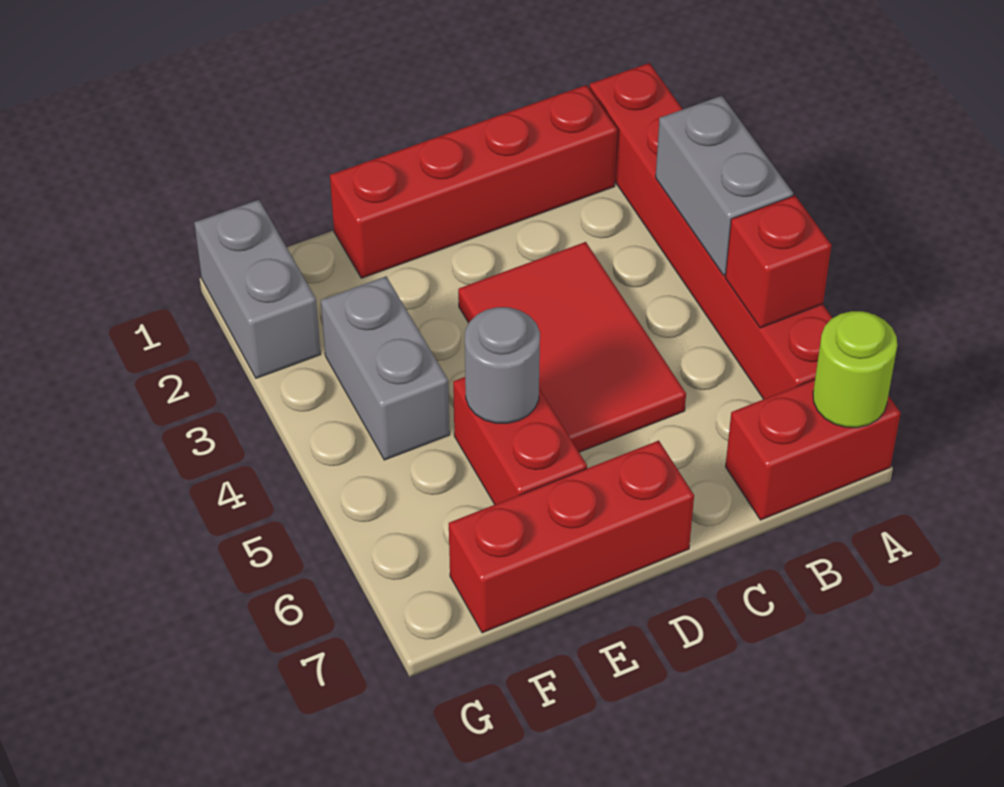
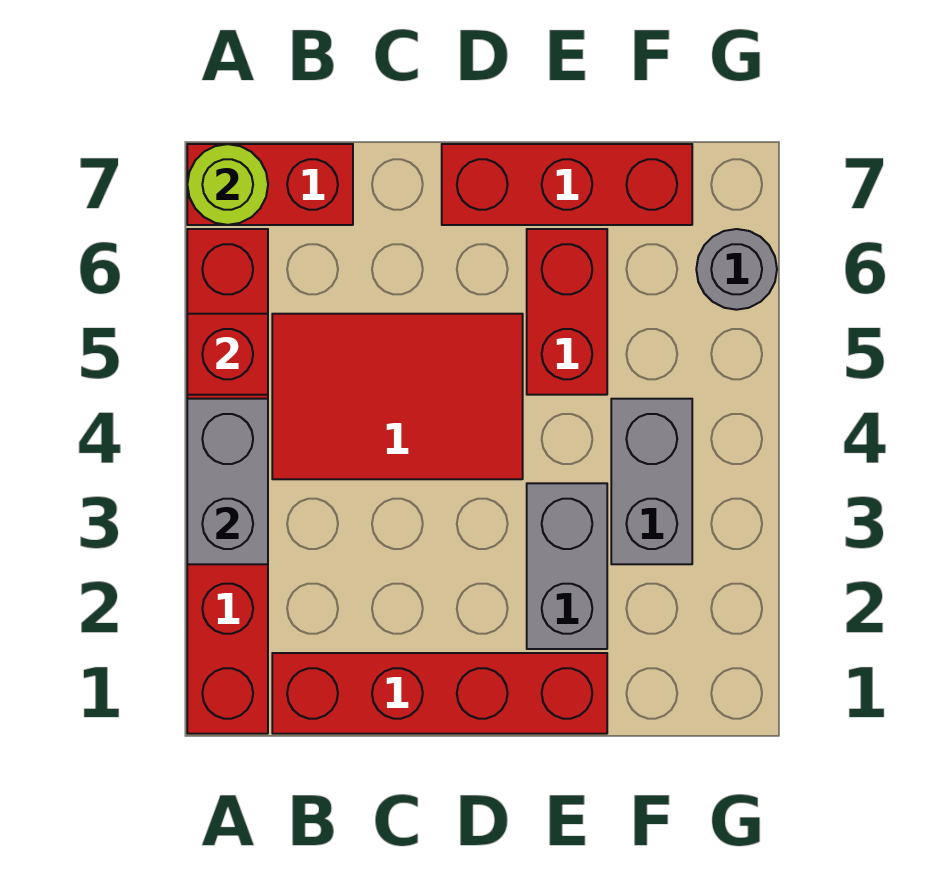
red 2x3 tile [458,242,686,452] -> red 2x3 tile turned to [272,314,523,479]
grey 1x1 round brick [465,307,540,423] -> grey 1x1 round brick moved to [696,229,777,310]
grey 1x2 brick [194,200,321,378] -> grey 1x2 brick moved to [527,483,607,649]

